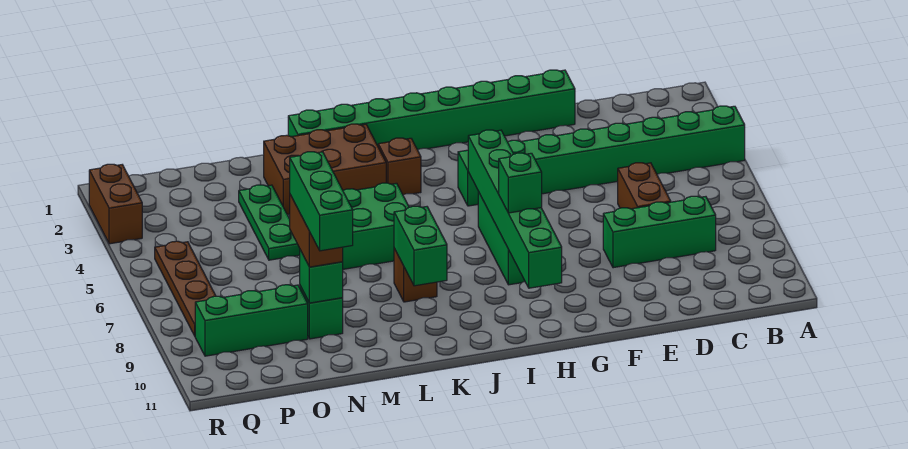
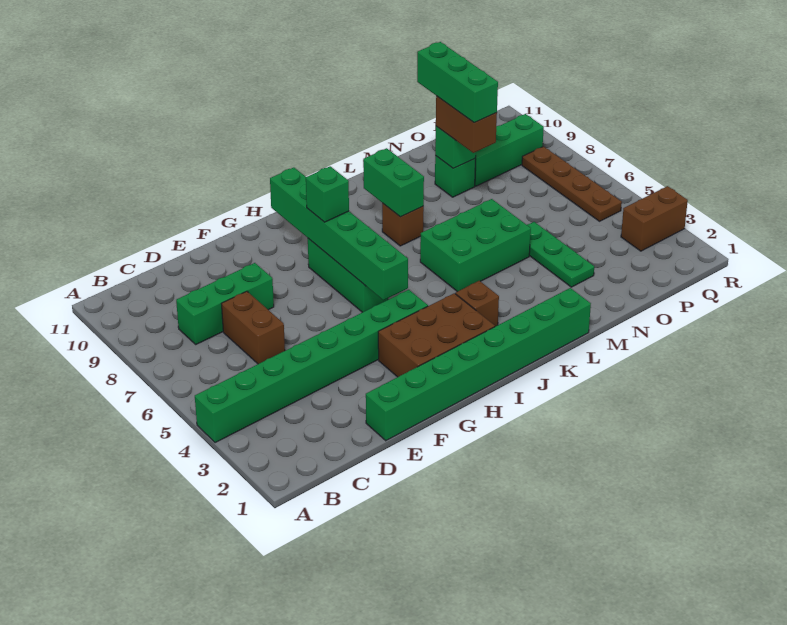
brown 2x3 brick [264,124,386,214] -> brown 2x3 brick moved to [378,293,495,377]
brown 1x2 brick [89,164,142,244] -> brown 1x2 brick turned to [621,186,688,251]

